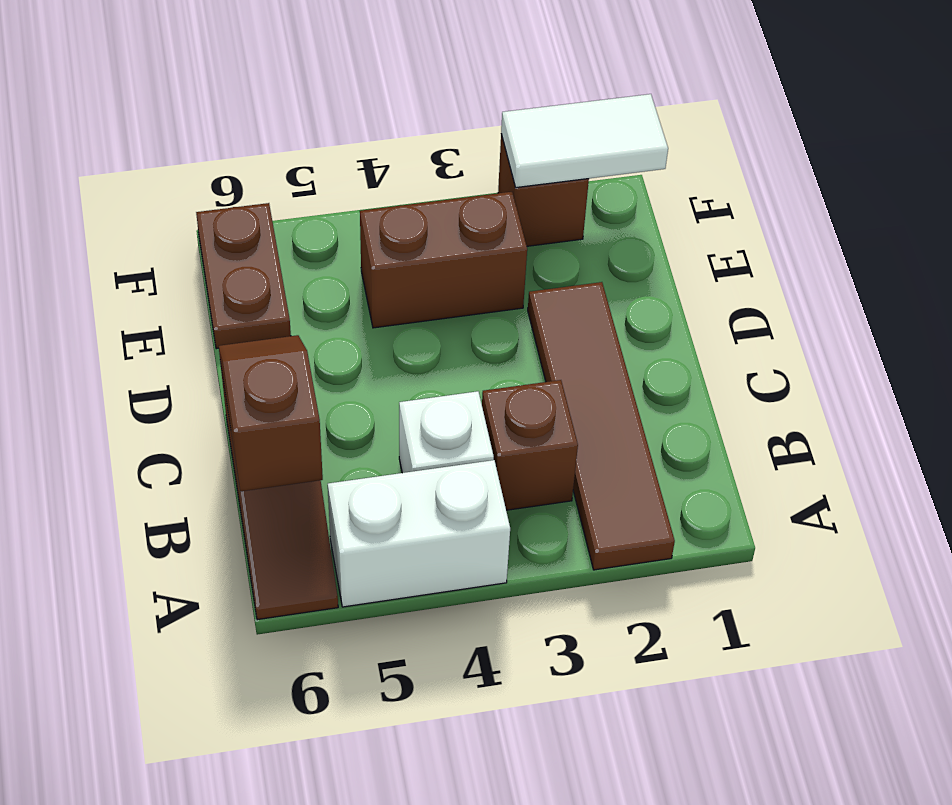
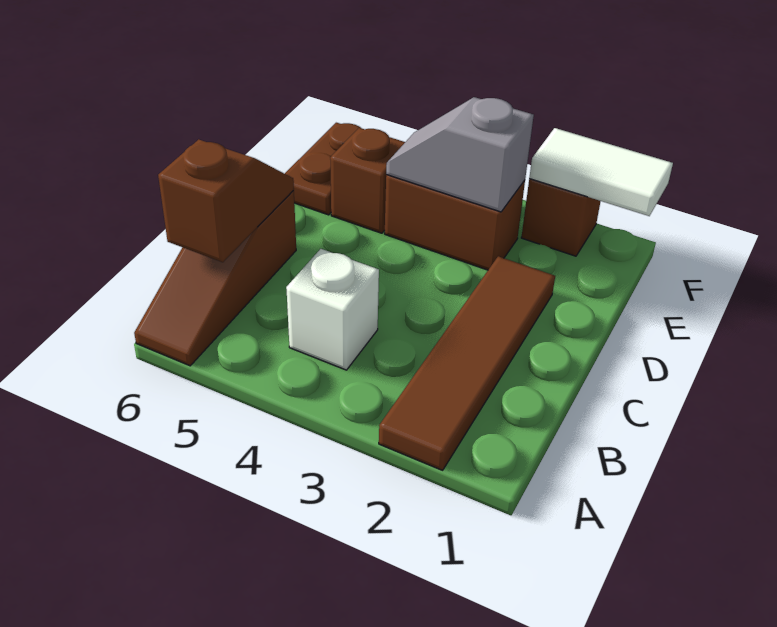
white 1x2 brick [328,460,510,607] -> none
brown 1x1 brick [482,380,578,510] -> brown 1x1 brick moved to [330,128,405,233]
none -> grey 1x2 slope [386,97,534,212]

